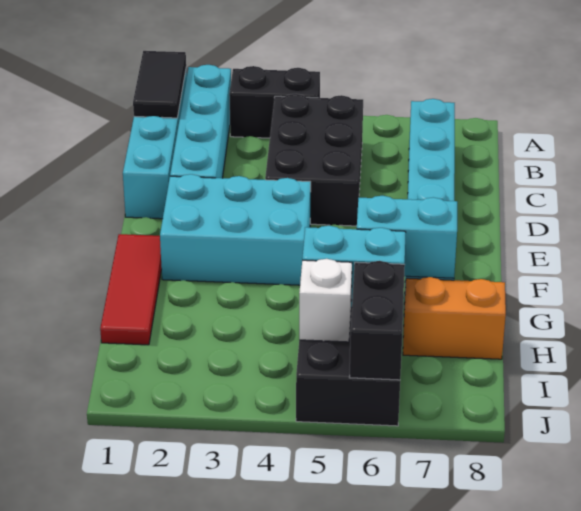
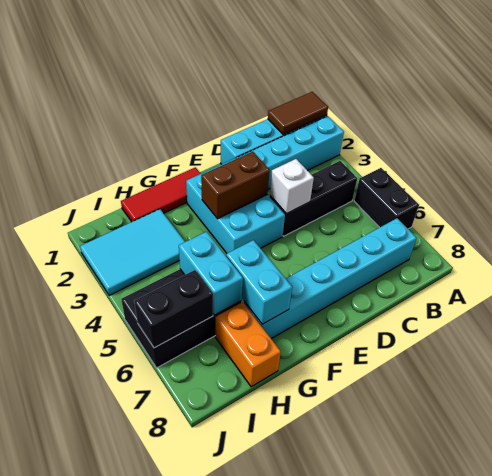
black 1x2 tile [133,51,186,118] -> brown 1x2 tile [268,92,328,135]
black 1x2 brick [229,66,320,138] -> black 1x2 brick moved to [354,168,419,229]
black 2x3 brick [265,94,363,226] -> black 1x3 brick [269,161,357,236]
none -> brown 1x2 brick [201,152,270,219]
none -> cyan 2x3 tile [80,209,185,295]
white 1x1 brick [299,259,352,342] -> white 1x1 brick moved to [270,159,314,214]

